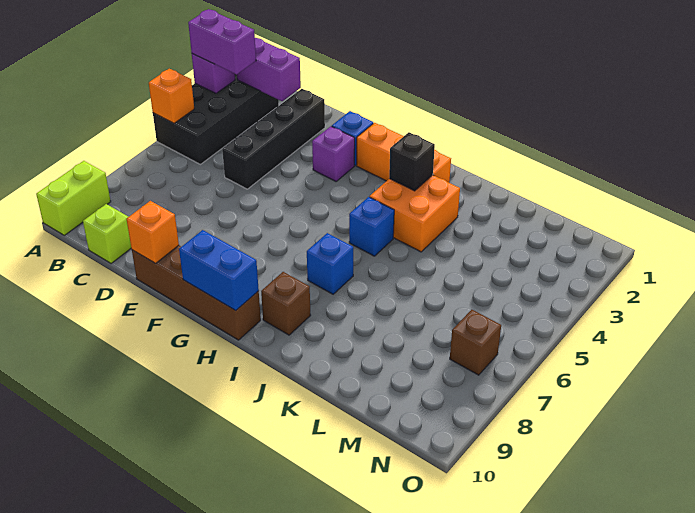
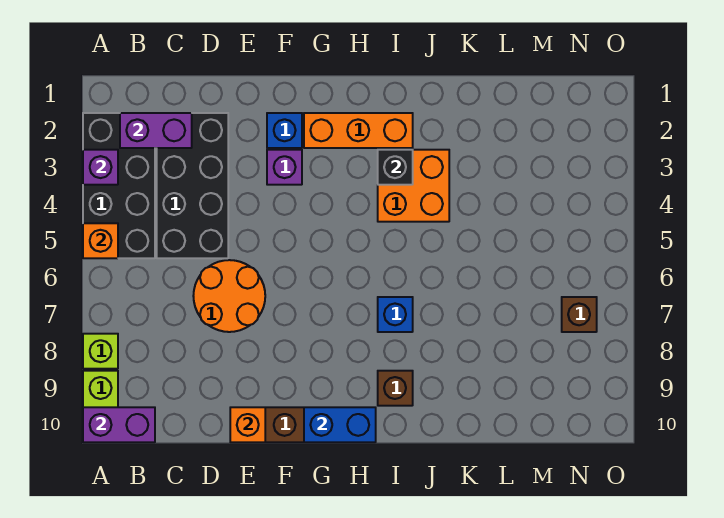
purple 1x2 brick [188,9,256,74] -> purple 1x2 brick moved to [83,407,155,442]
lime 1x1 brick [83,204,131,264] -> lime 1x1 brick moved to [83,334,118,369]
black 1x4 brick [222,89,325,189] -> black 2x4 brick [157,113,228,258]
none -> orange 2x2 round brick [193,260,265,332]
blue 1x1 brick [349,197,394,256] -> none

